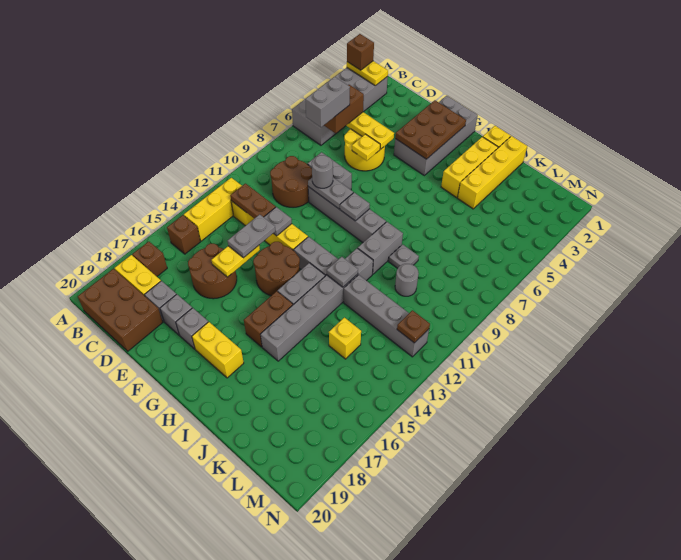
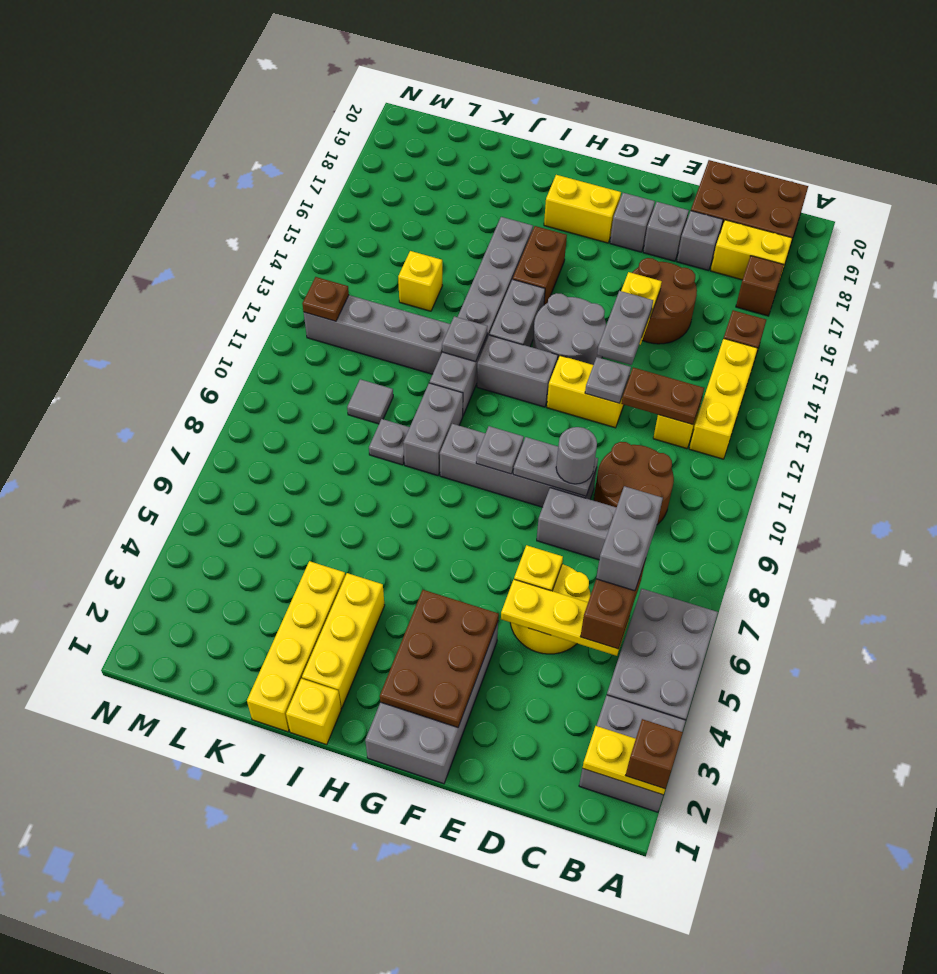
brown 2x2 round brick [253,242,300,296] -> grey 2x2 round brick [533,293,606,365]
grey 1x1 round brick [395,264,419,296] -> grey 1x1 tile [347,379,393,424]

